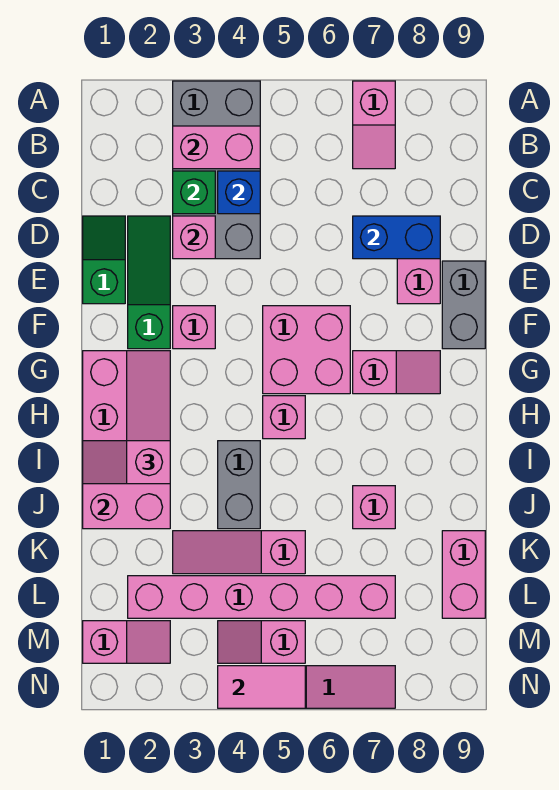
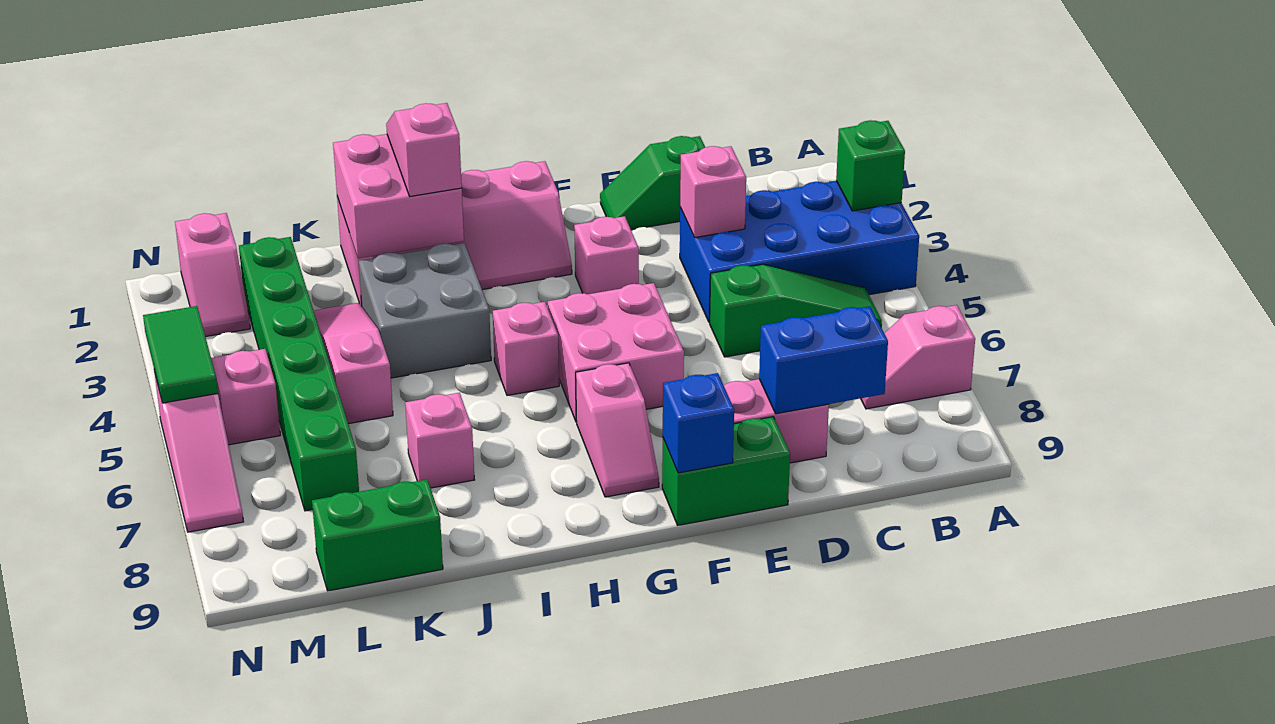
grey 2x4 brick [173,81,260,259] -> blue 2x4 brick [680,181,919,323]
pink 1x2 brick [173,126,260,169] -> none
green 1x1 brick [173,171,215,214] -> green 1x1 brick moved to [836,120,905,211]
blue 1x1 brick [218,171,260,214] -> blue 1x1 brick moved to [663,373,734,473]
green 1x2 slope [83,216,125,304] -> green 1x2 slope turned to [600,136,705,230]
green 1x3 slope [128,216,170,349] -> green 1x3 slope moved to [710,264,882,357]
blue 1x2 brick [353,216,440,259] -> blue 1x2 brick turned to [759,306,888,414]
grey 1x2 brick [442,261,485,349] -> green 1x2 brick [662,417,790,525]
grey 1x2 brick [218,441,260,529] -> grey 2x2 brick [359,243,491,378]
pink 1x2 brick [442,531,485,618] -> green 1x2 brick [312,479,443,591]
pink 1x6 brick [128,576,395,618] -> green 1x6 brick [239,237,359,511]
pink 1x2 tile [218,666,305,708] -> green 1x2 tile [143,306,218,403]

